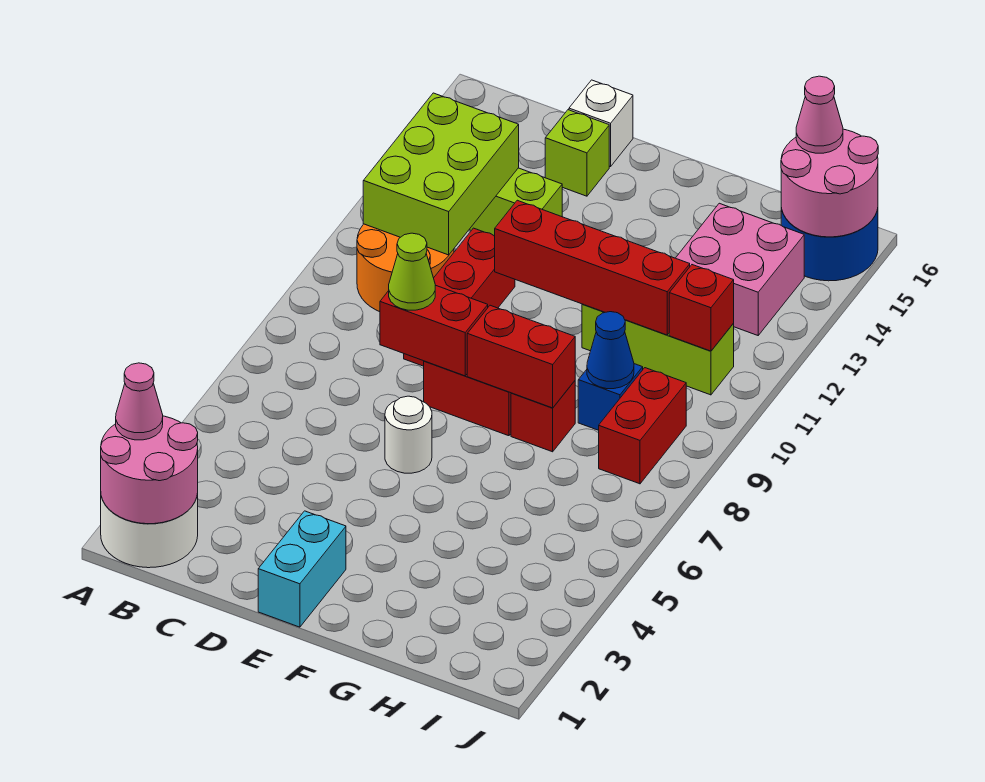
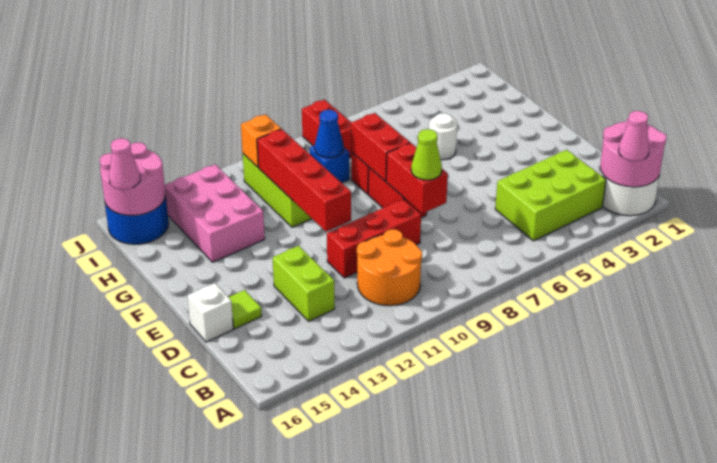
lime 2x3 brick [363,93,519,255] -> lime 2x3 brick moved to [495,150,606,241]
lime 1x1 brick [545,110,609,196] -> lime 1x1 tile [228,290,262,329]
cyan 1x2 brick [258,511,346,627] -> none
white 1x1 round brick [385,396,432,473] -> white 1x1 round brick moved to [429,113,457,160]
pink 2x2 brick [676,203,804,335] -> pink 2x3 brick [165,164,265,262]
red 1x2 brick [599,368,686,484] -> red 1x2 brick turned to [302,100,351,158]
red 1x1 brick [669,265,734,351] -> orange 1x1 brick [241,114,281,167]

